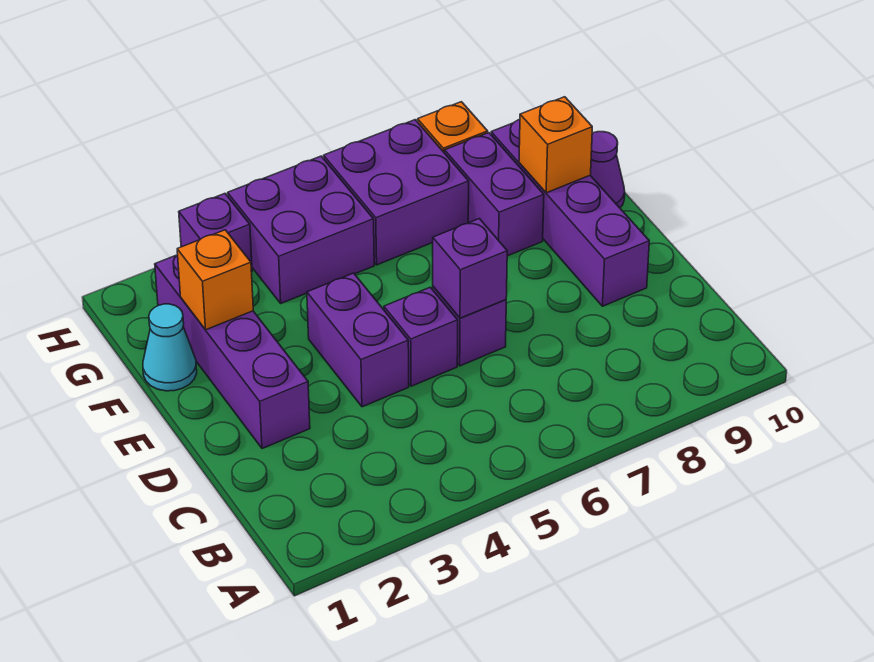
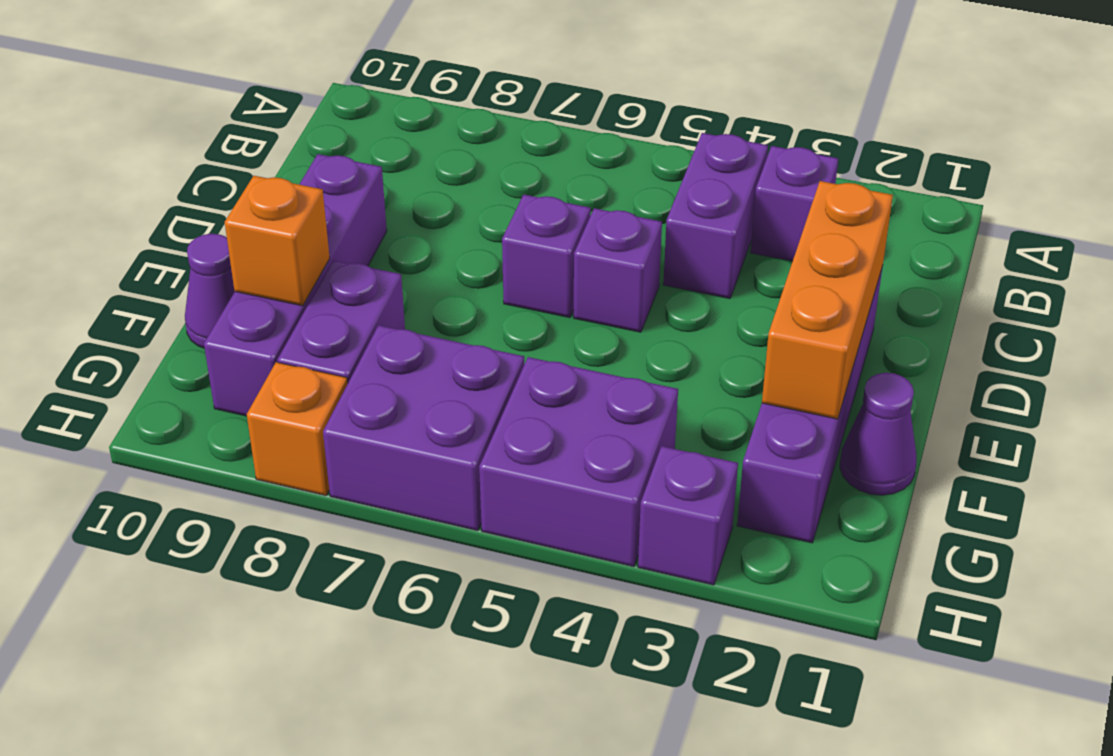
purple 1x2 brick [307,273,409,407] -> purple 1x2 brick moved to [663,133,768,299]
purple 1x1 brick [433,219,507,318] -> purple 1x1 brick moved to [750,146,838,261]
cyan 1x1 cone [143,304,197,391] -> purple 1x1 cone [840,373,916,495]
orange 1x1 brick [177,230,253,330] -> orange 1x3 brick [762,181,893,419]

